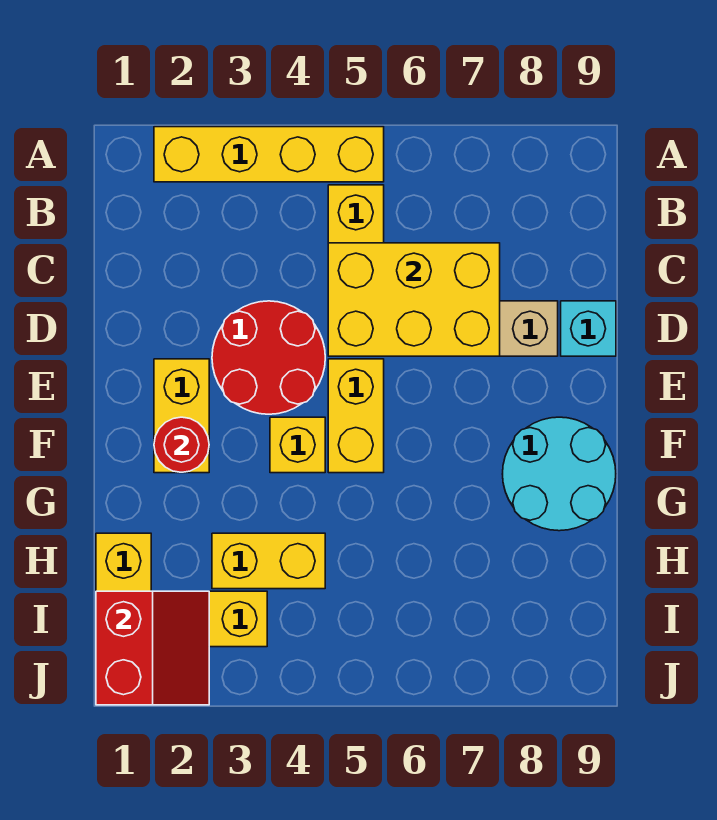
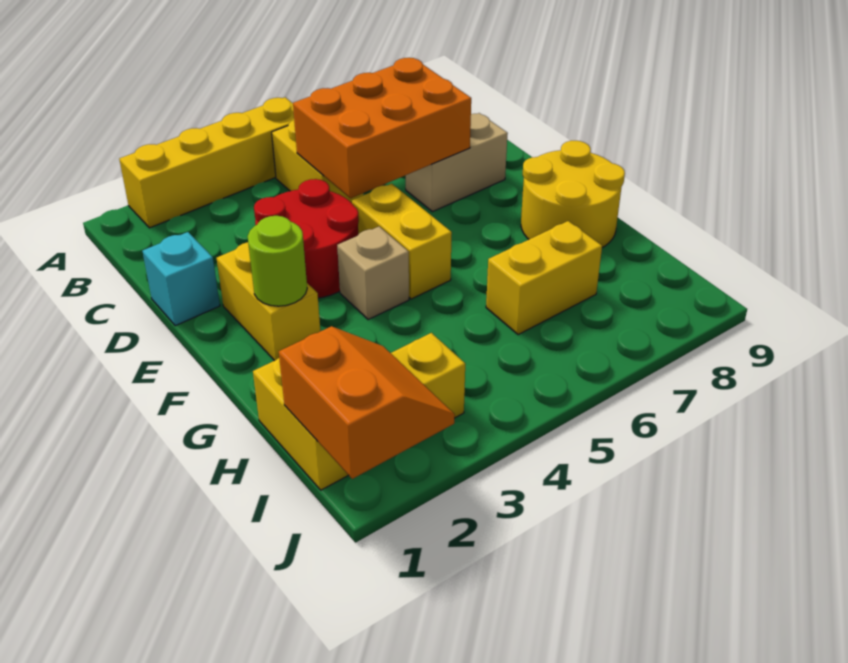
yellow 2x3 brick [328,243,500,356] -> orange 2x3 brick [293,58,471,198]
cyan 1x1 brick [561,301,616,356] -> cyan 1x1 brick moved to [143,232,220,326]
red 1x1 round brick [154,417,209,472] -> lime 1x1 round brick [248,216,307,306]
yellow 1x1 brick [270,417,325,473] -> tan 1x1 brick [337,227,409,320]
cyan 2x2 round brick [503,417,616,531] -> yellow 2x2 round brick [521,141,625,248]
yellow 1x2 brick [212,533,325,589] -> yellow 1x2 brick moved to [486,221,602,335]
red 2x2 slope [96,591,209,705] -> orange 2x2 slope [279,326,455,479]

